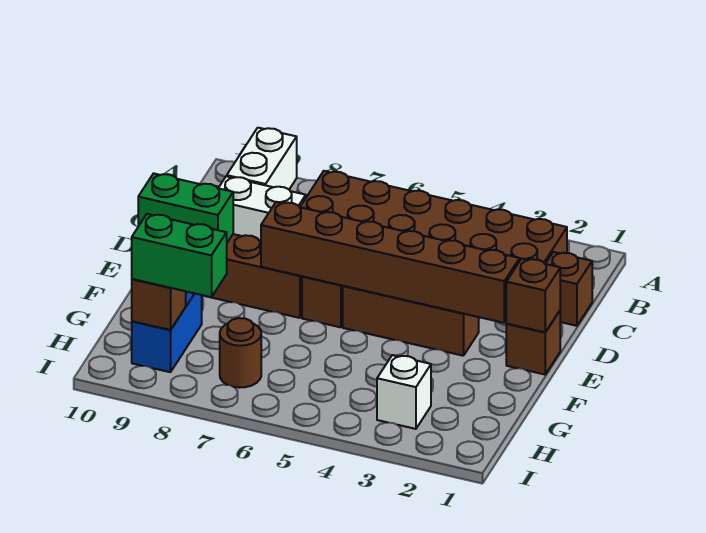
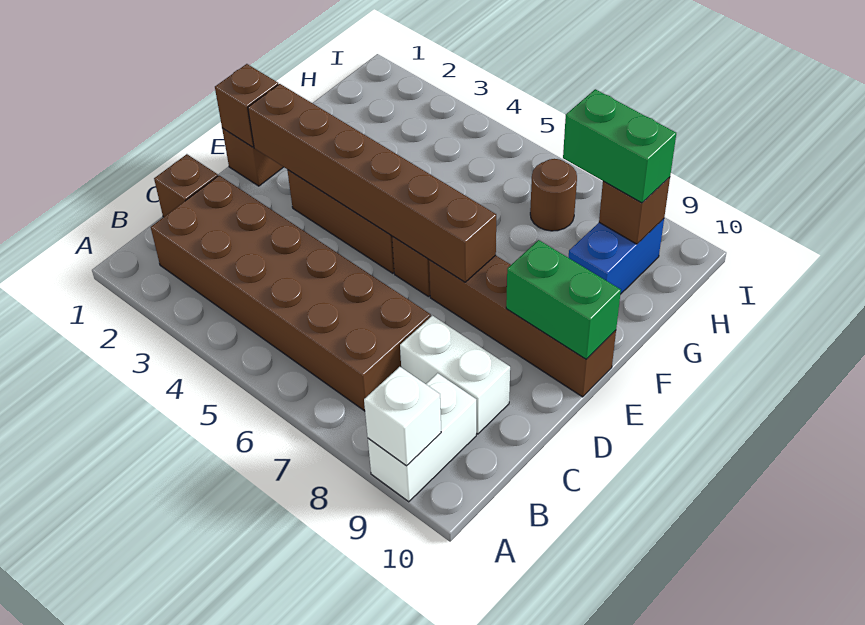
white 1x1 brick [377,355,431,429] -> white 1x1 brick moved to [364,367,441,466]

